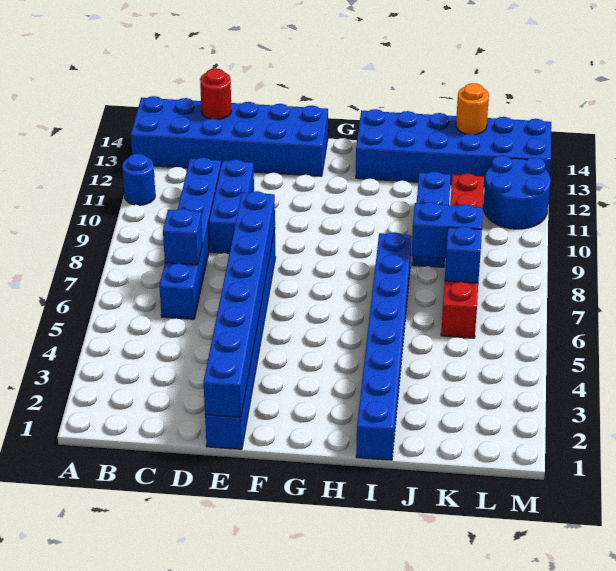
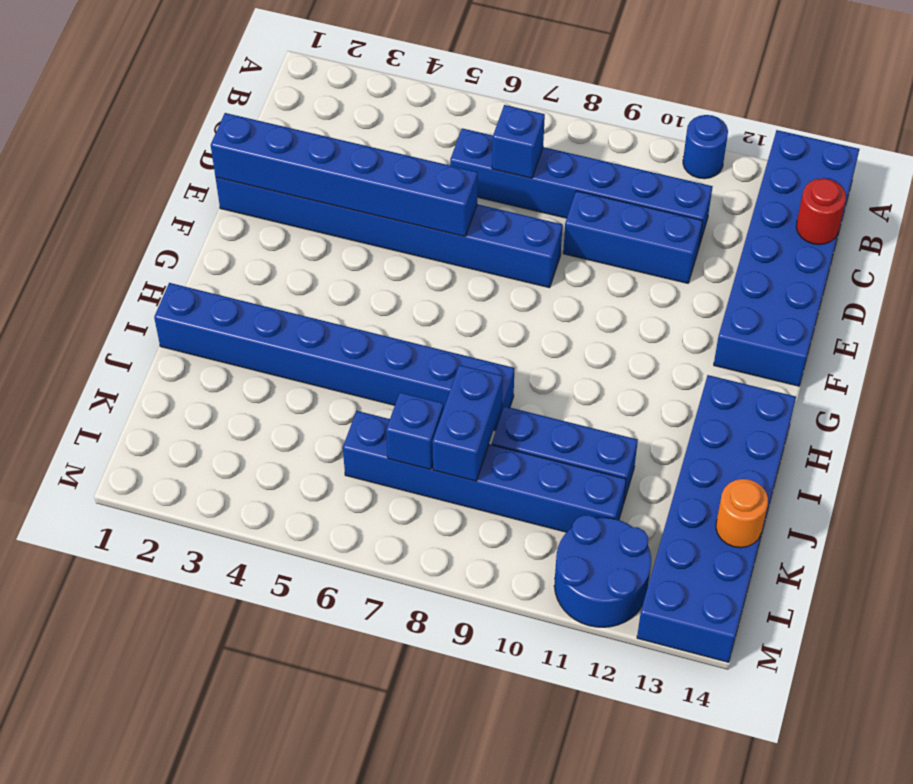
blue 1x8 brick [203,191,275,417] -> blue 1x6 brick [211,113,478,237]
red 1x6 brick [441,174,484,338] -> blue 1x6 brick [343,411,626,532]

